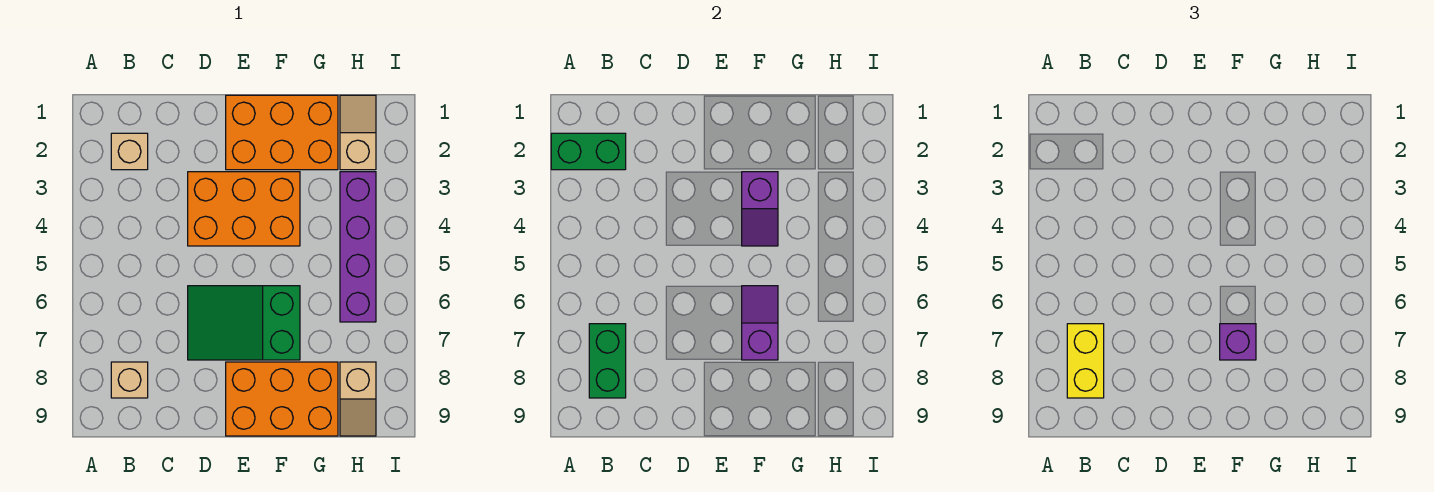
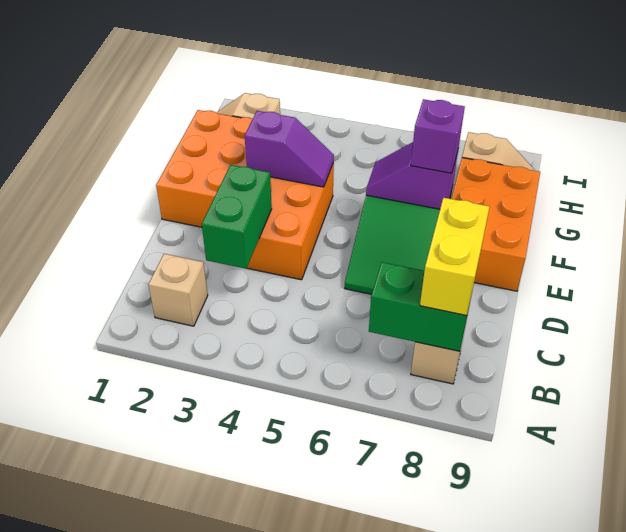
green 1x2 brick [551,133,626,170] -> green 1x2 brick moved to [202,165,272,269]
yellow 1x2 brick [1067,324,1104,398] -> yellow 1x2 brick turned to [420,198,490,316]
purple 1x4 brick [340,172,376,322] -> none

